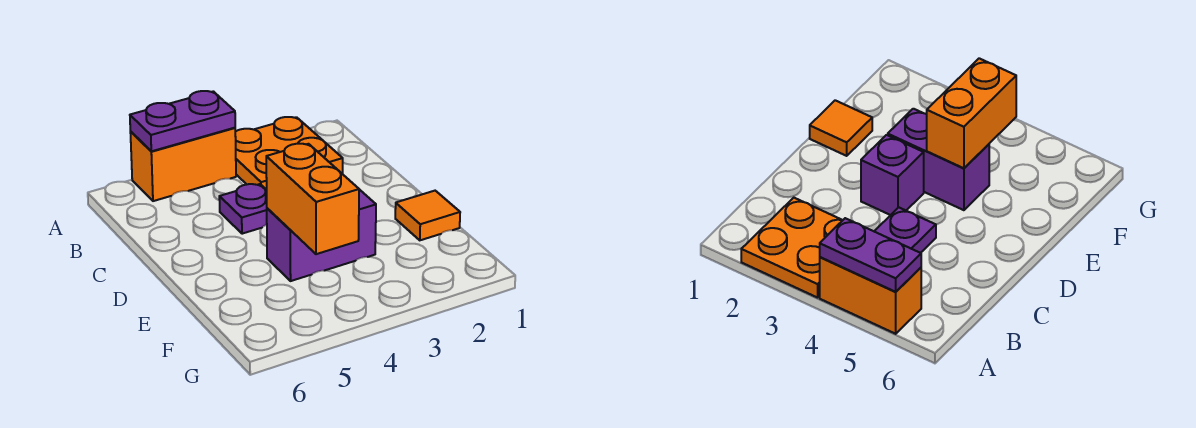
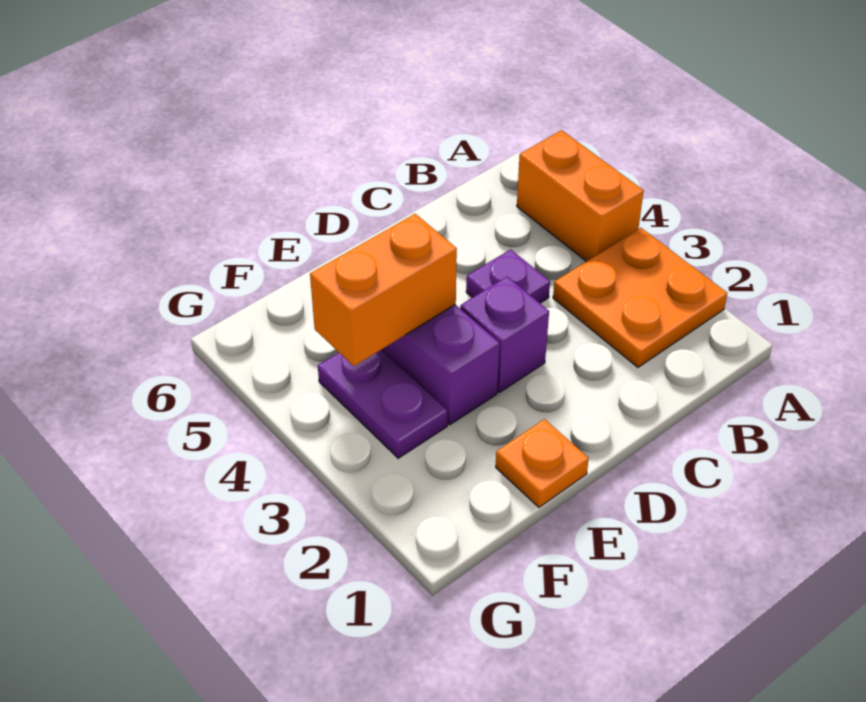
purple 1x2 plate [130,91,235,151] -> purple 1x2 plate moved to [318,350,447,458]
orange 1x1 tile [395,191,460,240] -> orange 1x1 plate [496,419,589,507]

